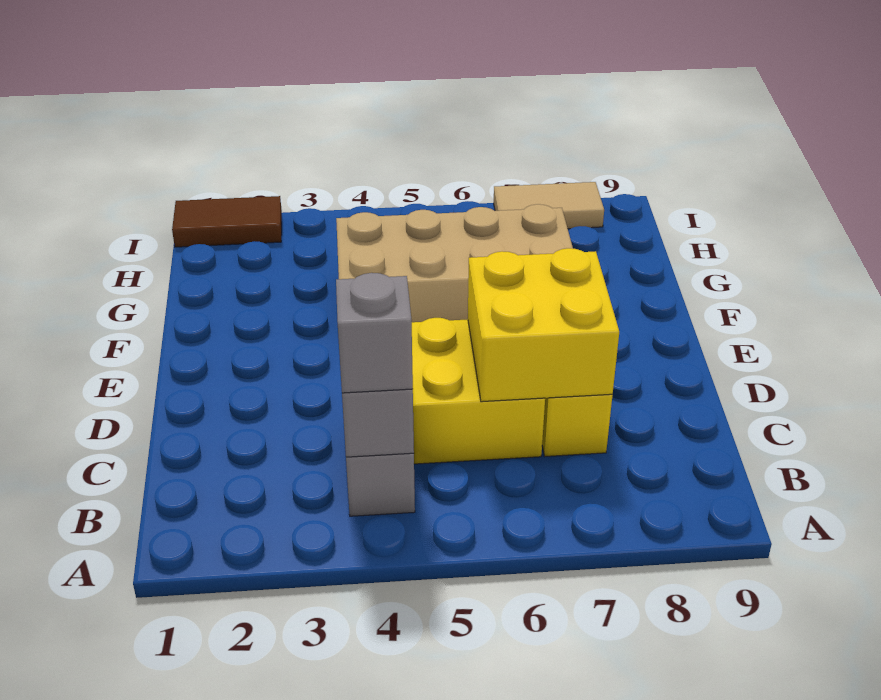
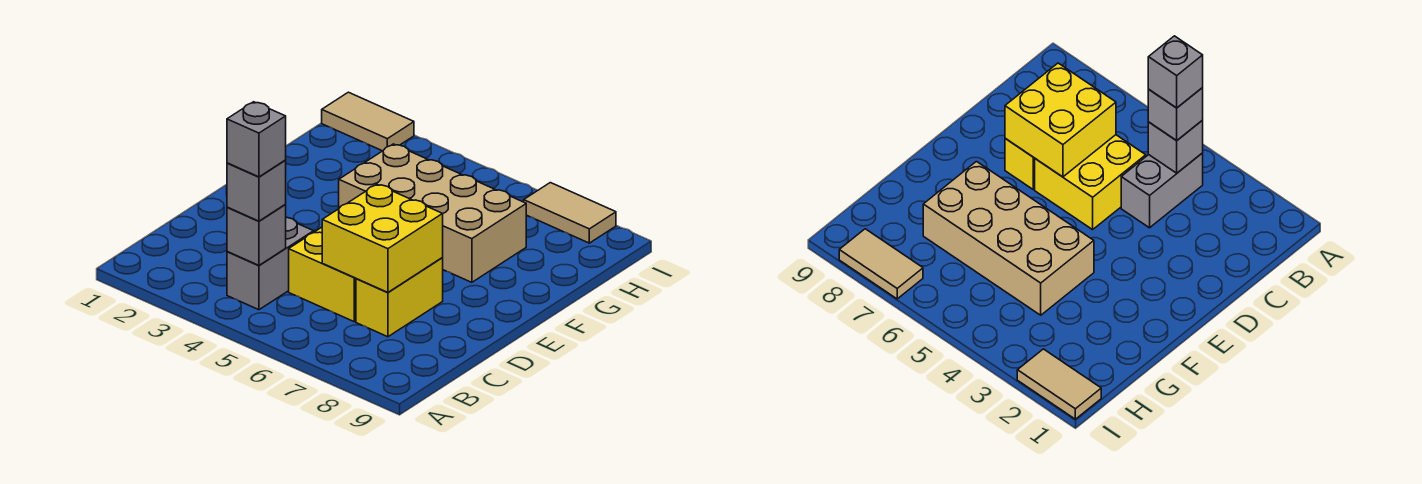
none -> grey 1x1 brick [227,102,286,177]
brown 1x2 tile [172,196,282,247] -> tan 1x2 tile [322,92,414,151]

